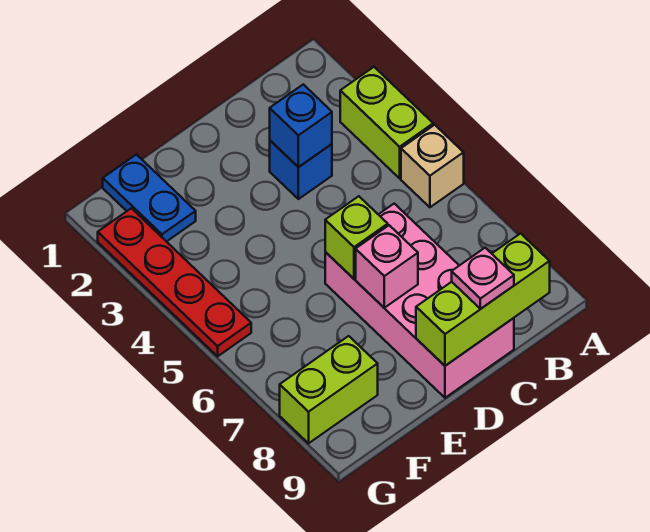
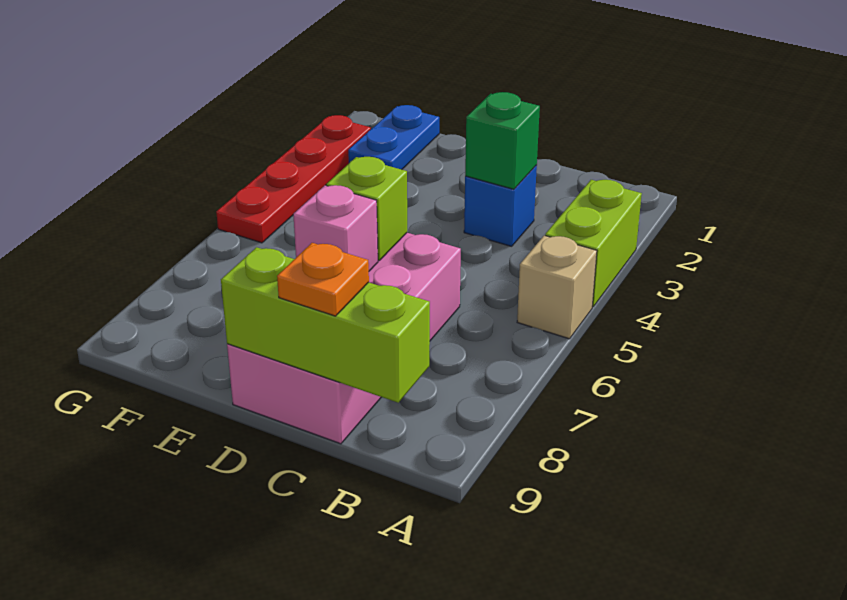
blue 1x1 brick [270,84,332,167] -> green 1x1 brick [465,92,540,189]
pink 1x1 plate [452,248,514,309] -> orange 1x1 plate [277,243,369,316]
lime 1x2 brick [280,336,378,443] -> none

